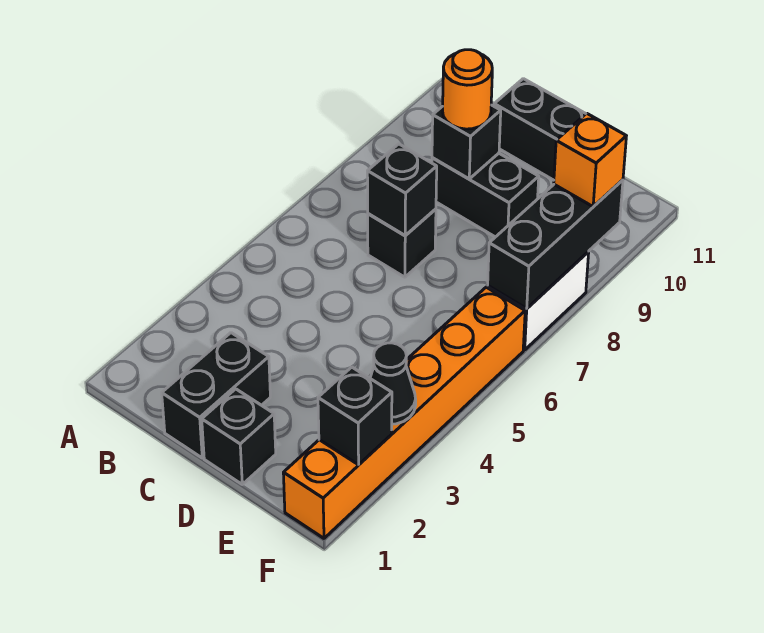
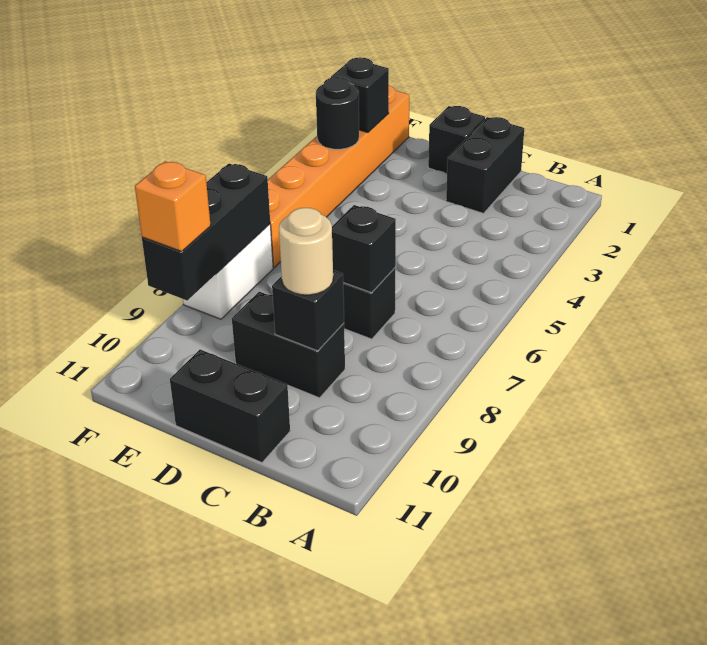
orange 1x1 round brick [443,50,492,129] -> tan 1x1 round brick [279,208,333,295]
black 1x1 cone [370,343,416,424] -> black 1x1 round brick [316,77,359,149]

